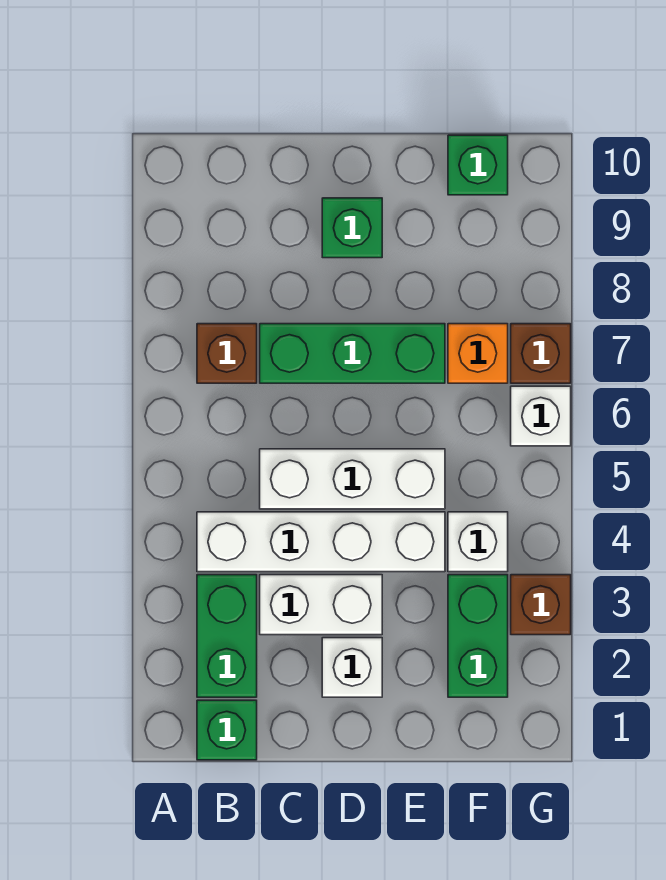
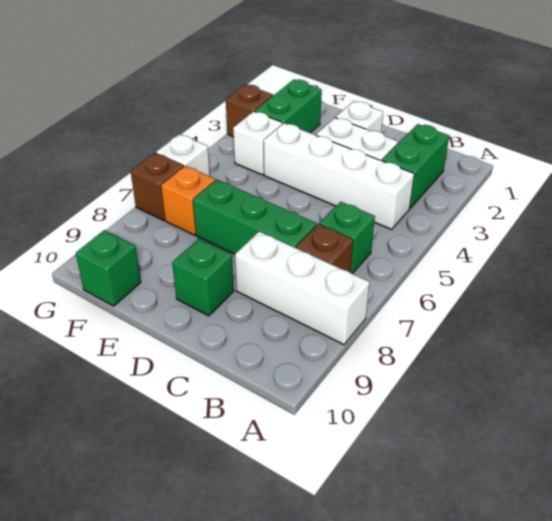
green 1x1 brick [197,700,257,760] -> green 1x1 brick moved to [320,202,375,274]
white 1x3 brick [260,449,445,509] -> white 1x3 brick moved to [235,231,370,345]

